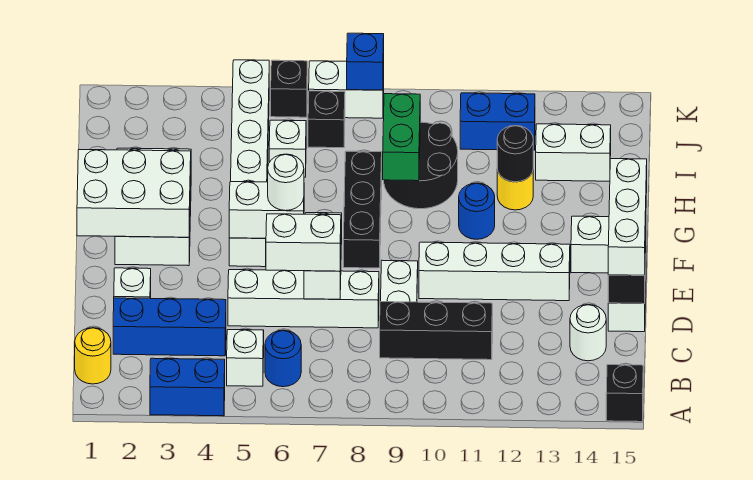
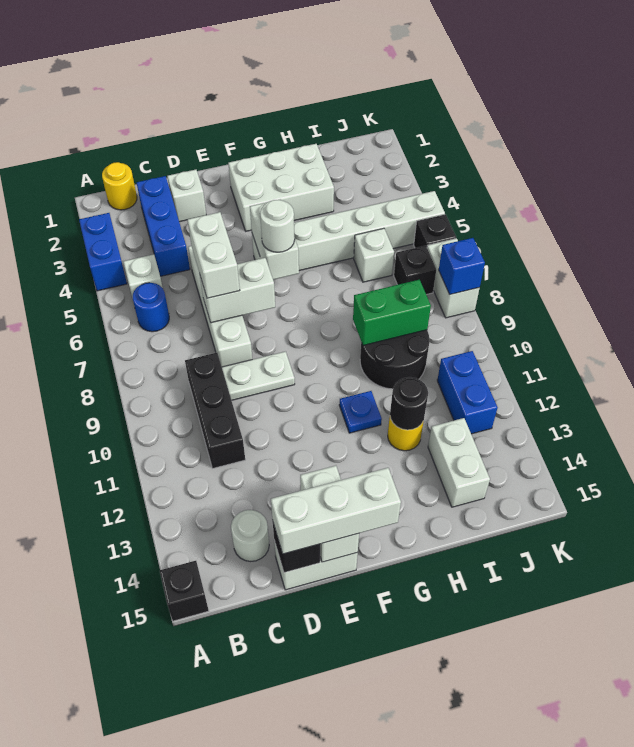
white 1x4 brick [419,242,570,301] -> none
white 2x3 brick [77,149,191,237] -> none
black 1x3 brick [343,151,382,268] -> none
blue 1x1 round brick [459,183,495,239] -> blue 1x1 plate [339,391,382,433]

